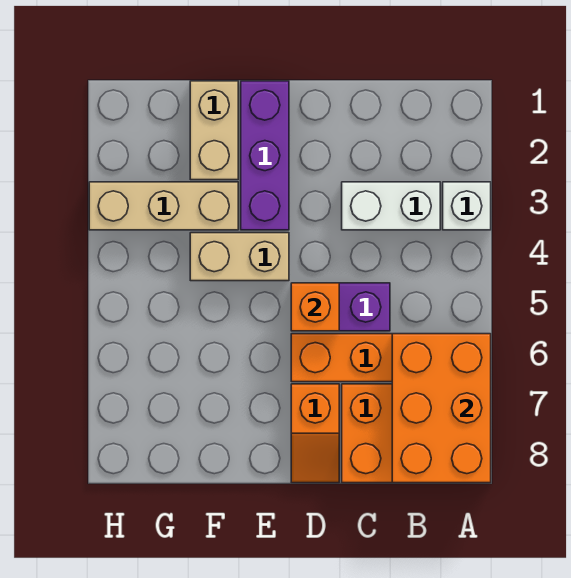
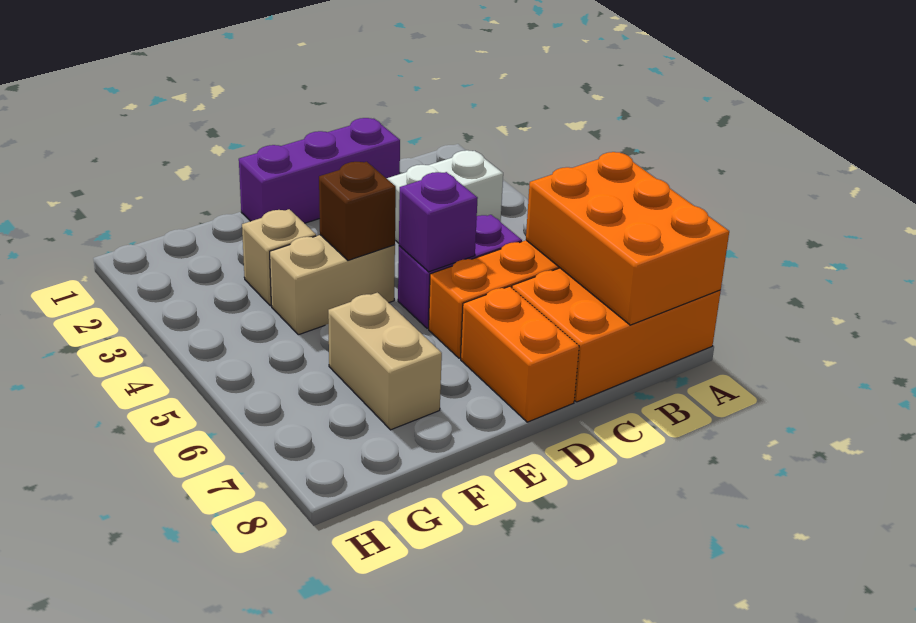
white 1x1 brick [443,182,491,230] -> none
orange 1x1 brick [291,283,339,331] -> purple 1x1 brick [399,172,478,272]
orange 1x2 slope [291,384,339,483] -> orange 1x2 brick [461,286,579,422]
purple 1x3 brick [241,81,289,230] -> purple 1x3 brick turned to [239,118,400,223]
none -> brown 1x1 brick [319,162,396,260]
tan 1x2 brick [190,81,238,180] -> tan 1x2 brick moved to [328,293,442,430]
tan 1x3 brick [89,182,238,230] -> tan 1x1 brick [242,209,316,306]

